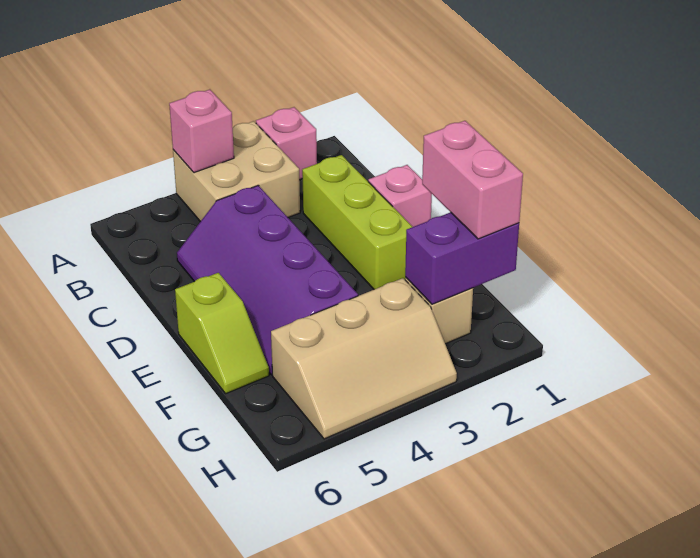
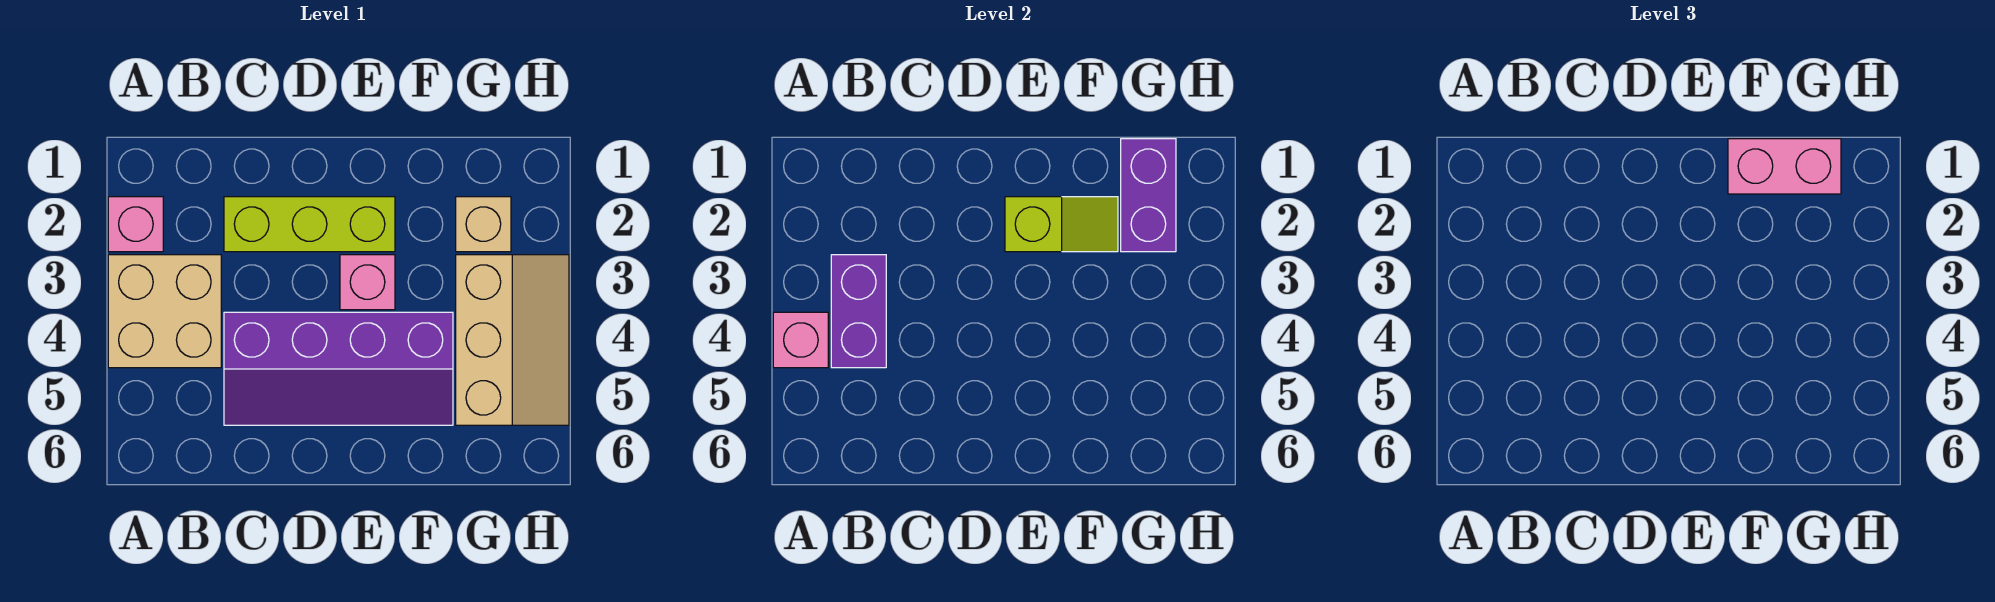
none -> purple 1x2 brick [831,255,886,368]
pink 1x1 brick [368,165,432,227] -> pink 1x1 brick moved to [340,255,395,310]
lime 1x2 slope [175,273,269,393] -> lime 1x2 slope moved to [1005,197,1118,252]

